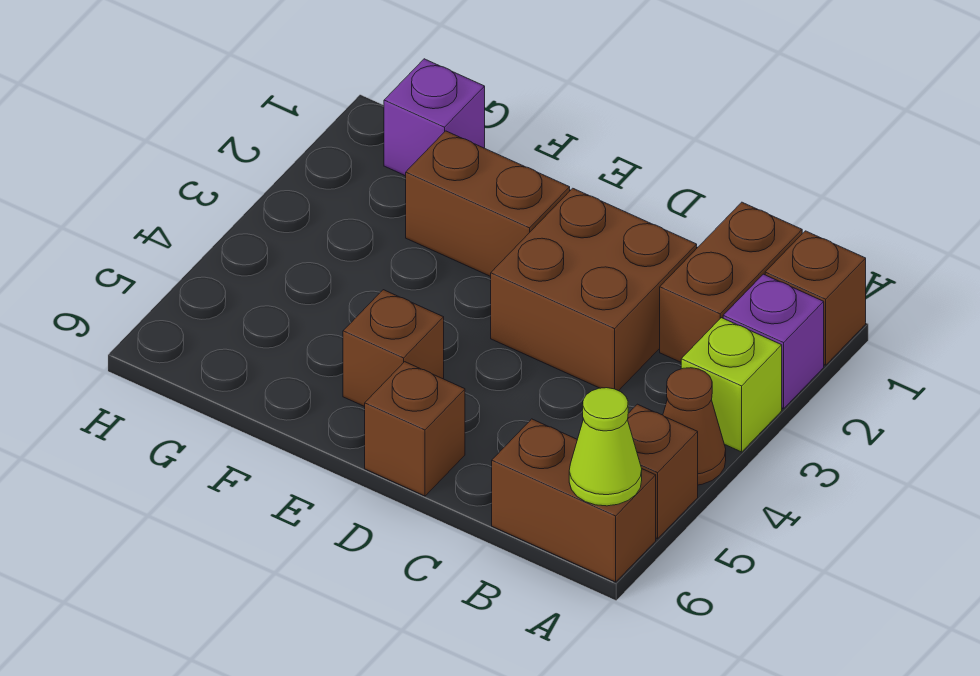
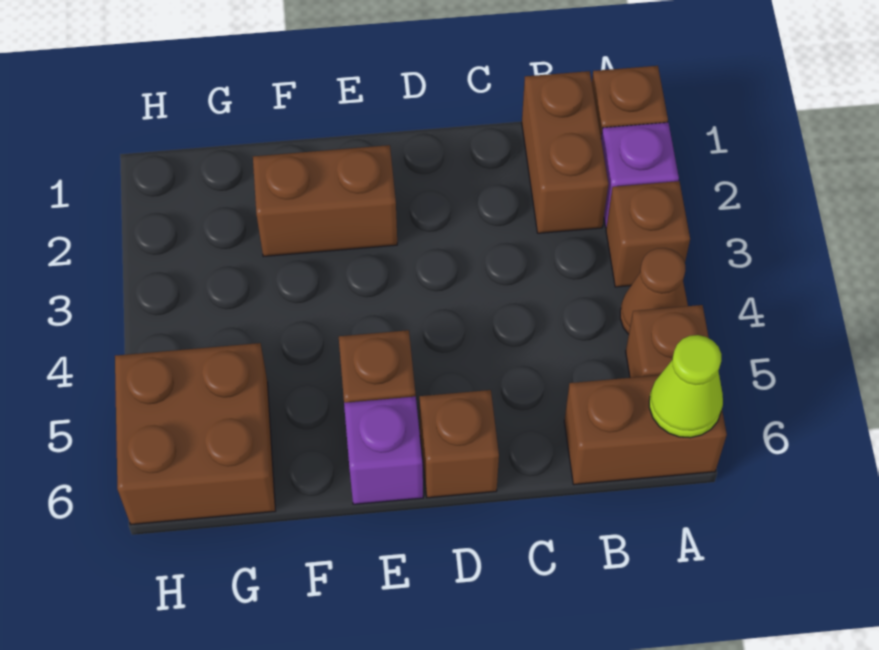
lime 1x1 brick [681,318,782,452] -> brown 1x1 brick [606,181,690,287]
brown 2x2 brick [491,188,697,391] -> brown 2x2 brick moved to [115,343,276,525]
purple 1x1 brick [384,59,485,176] -> purple 1x1 brick moved to [344,397,423,504]

